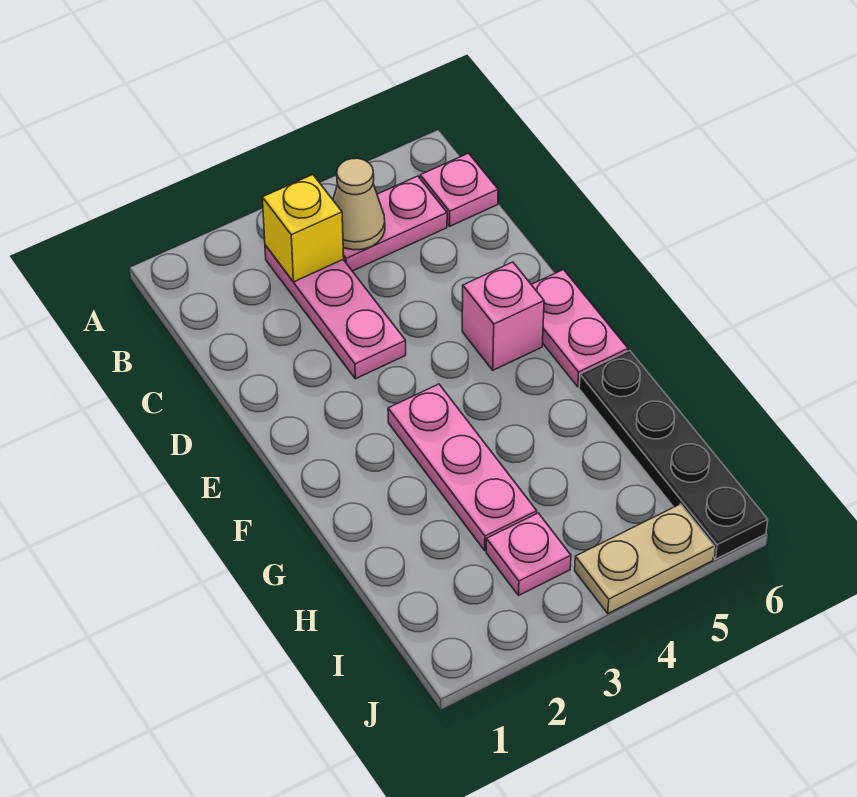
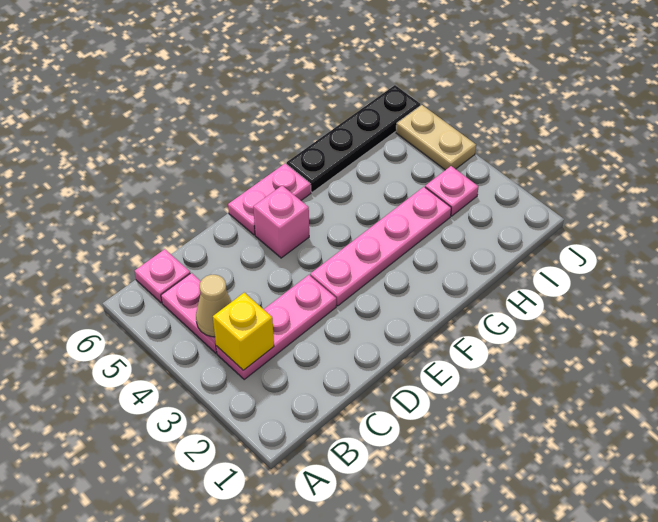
pink 1x3 plate [388,384,537,550] -> pink 1x4 plate [310,187,451,306]

